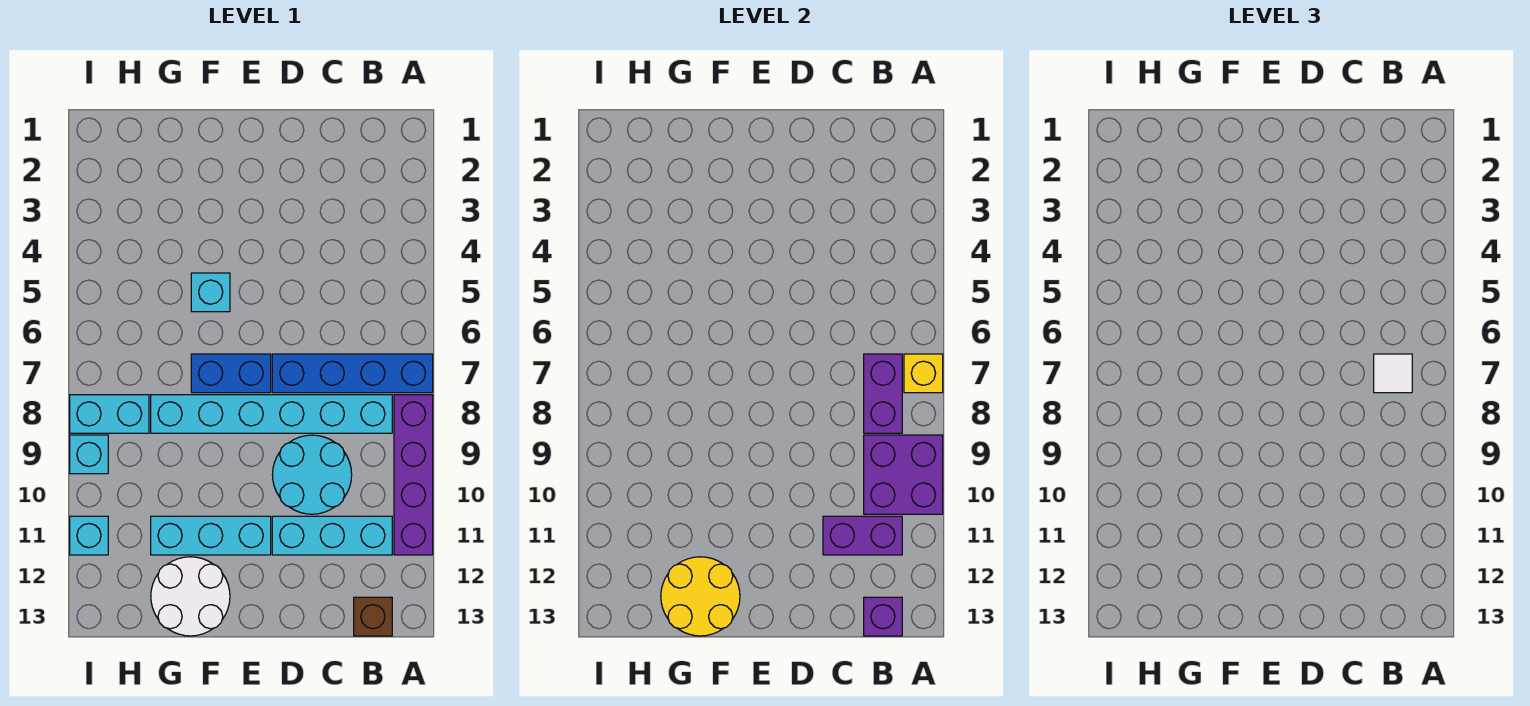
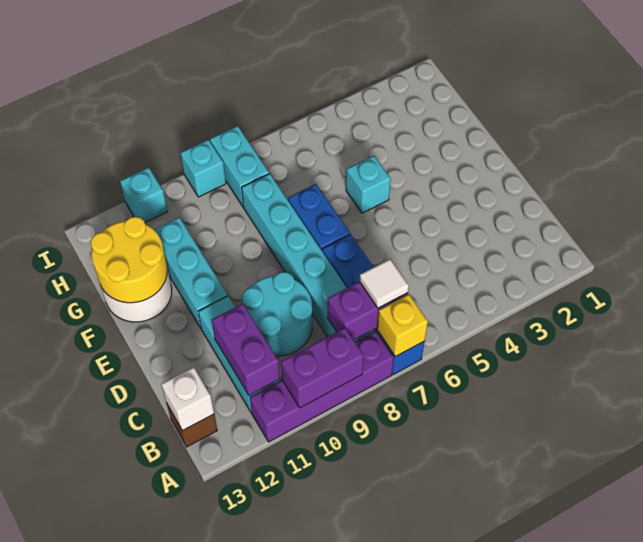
purple 2x2 brick [864,435,943,514] -> purple 1x2 brick [281,328,364,408]
purple 1x1 brick [864,597,902,636] -> white 1x1 brick [161,367,214,431]

